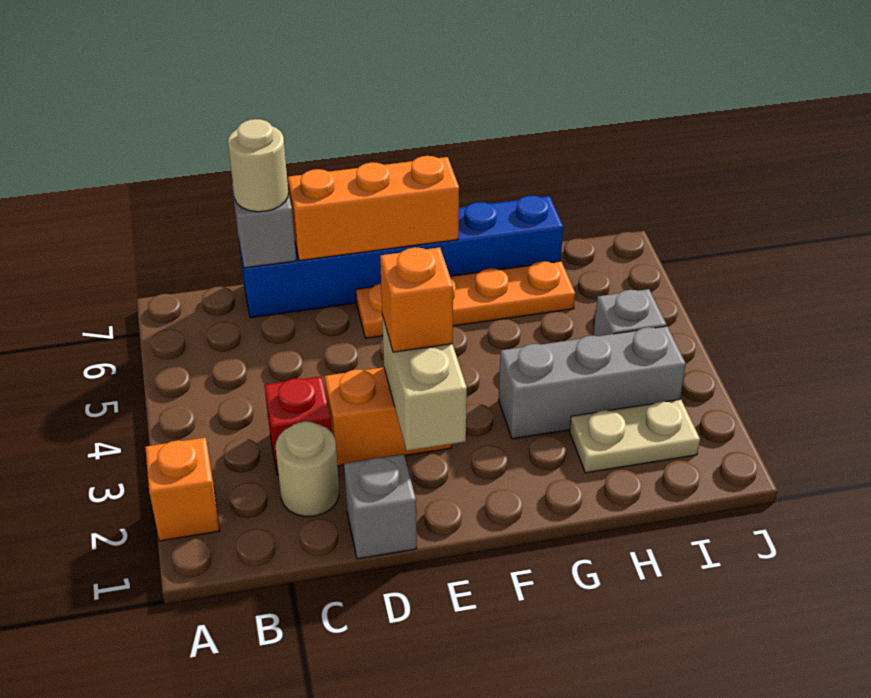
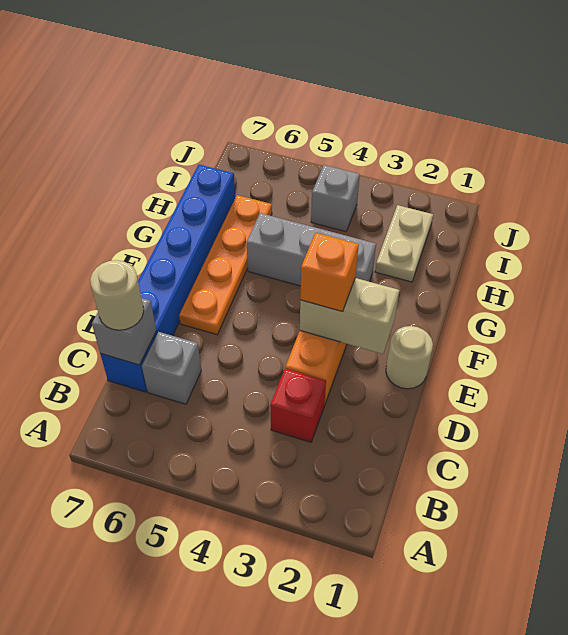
orange 1x1 brick [145,437,219,541] -> none
tan 1x1 round brick [276,421,339,517] -> tan 1x1 round brick moved to [386,326,433,389]
grey 1x1 brick [344,454,417,559] -> grey 1x1 brick moved to [142,332,201,404]
orange 1x3 brick [288,156,459,261] -> none
grey 1x3 brick [499,326,686,439] -> grey 1x3 brick turned to [247,213,376,286]

